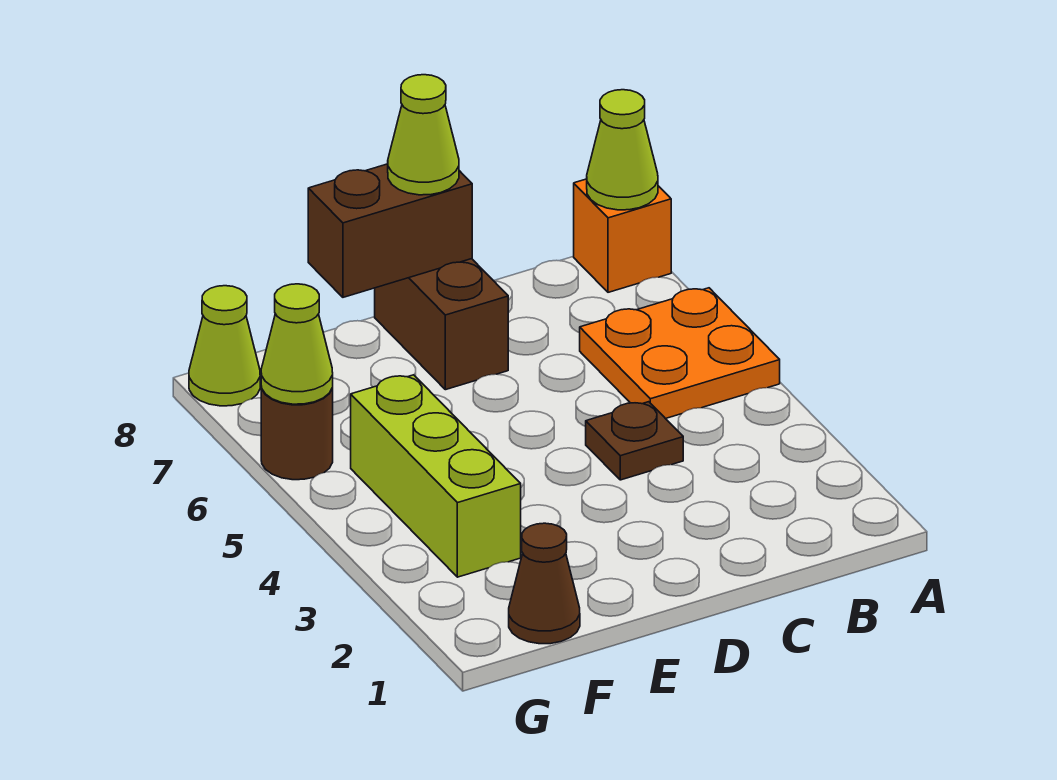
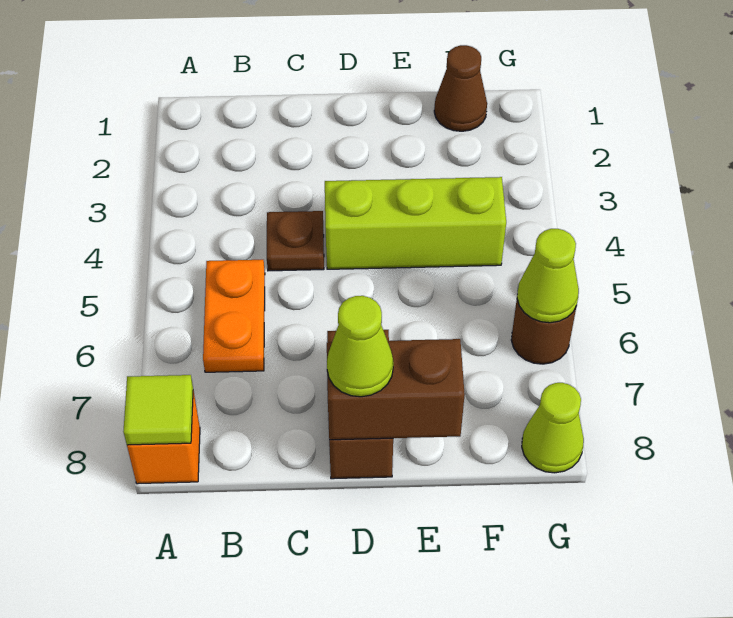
orange 2x2 plate [580,288,780,419] -> orange 1x2 plate [203,260,265,372]
lime 1x1 cone [587,90,658,210] -> lime 1x1 tile [123,375,193,445]
lime 1x3 brick [351,375,521,577] -> lime 1x3 brick turned to [325,177,506,269]

